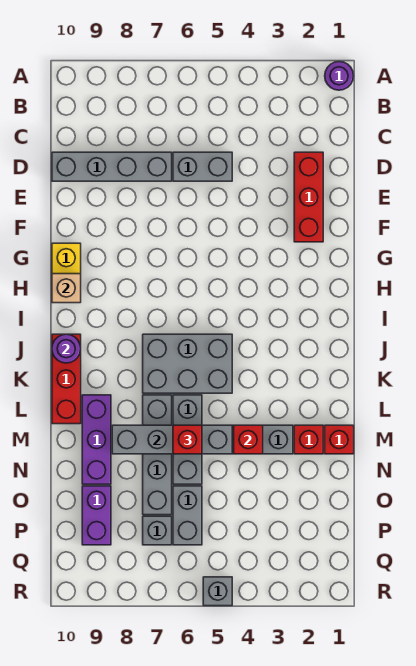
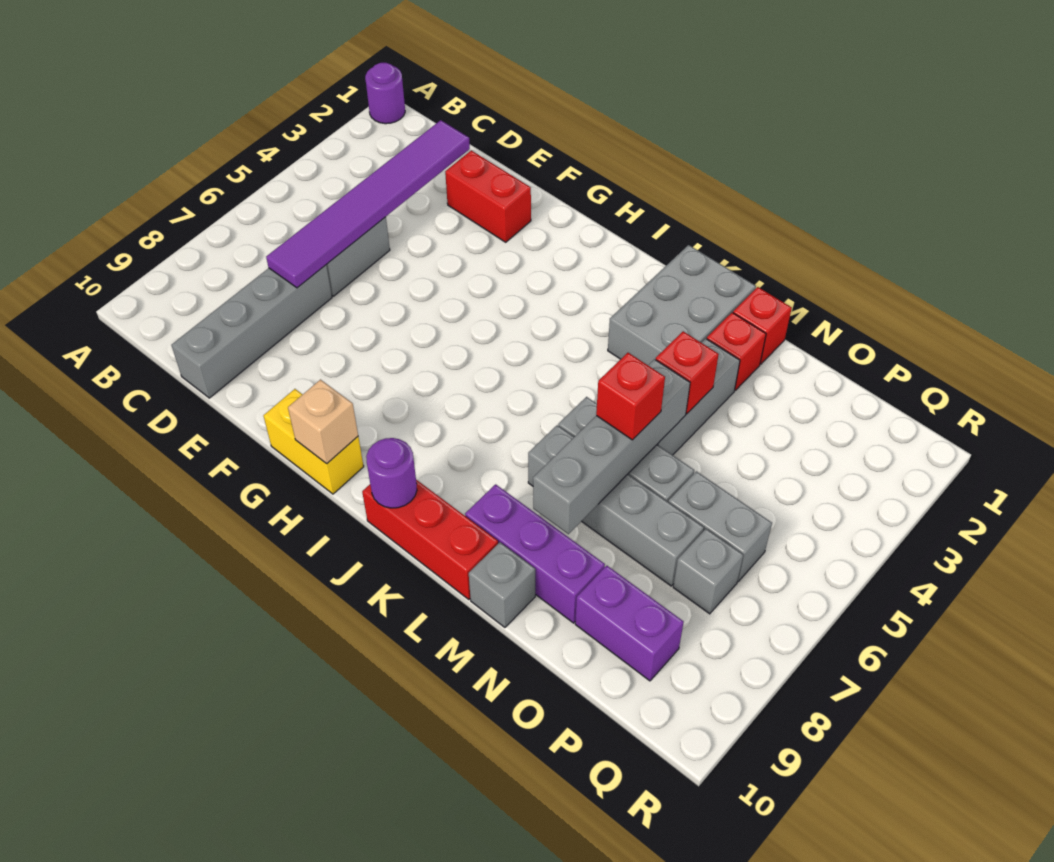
red 1x3 brick [294,152,323,242] -> red 1x2 brick [445,150,531,242]
none -> purple 1x6 tile [266,120,470,288]
grey 2x3 brick [143,334,232,393] -> grey 2x3 brick moved to [608,245,756,365]
grey 1x1 brick [203,577,232,606] -> grey 1x1 brick moved to [469,542,535,627]

